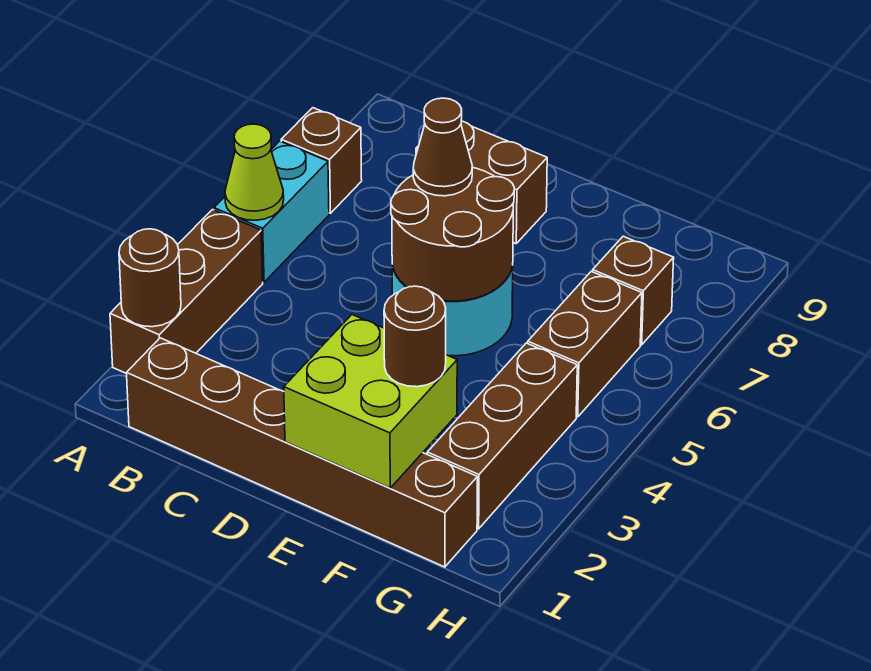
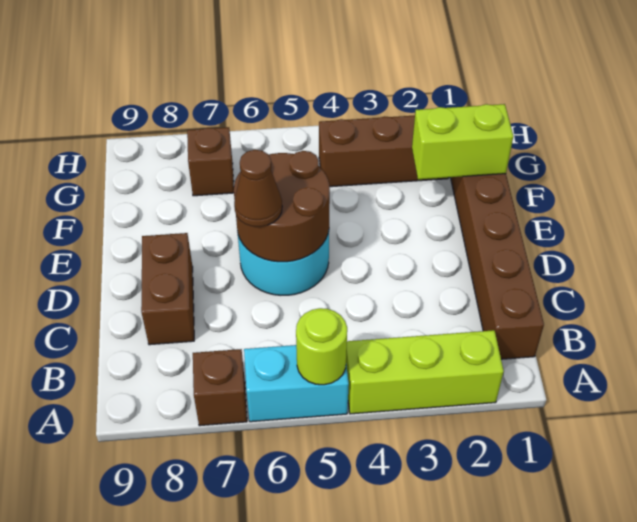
brown 1x3 brick [110,210,263,374] -> lime 1x3 brick [346,330,504,414]
brown 1x1 round brick [119,229,181,327] -> none
lime 1x1 cone [225,124,284,220] -> lime 1x1 round brick [296,308,347,385]
lime 2x2 brick [284,315,457,488] -> lime 1x2 brick [412,104,513,179]
brown 1x1 round brick [384,286,446,387] -> none
brown 1x2 brick [528,272,642,417] -> none

